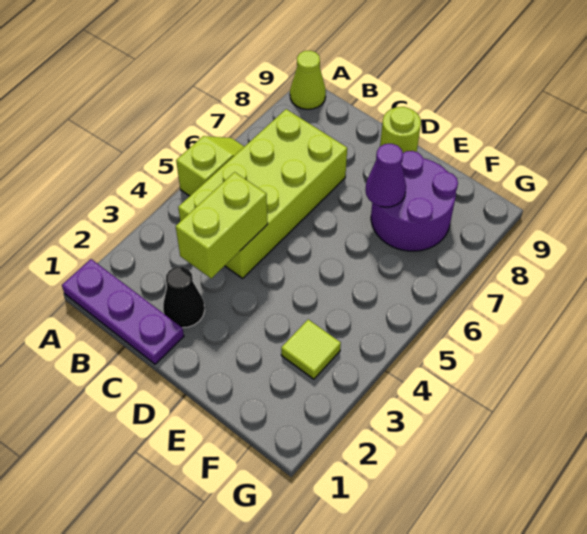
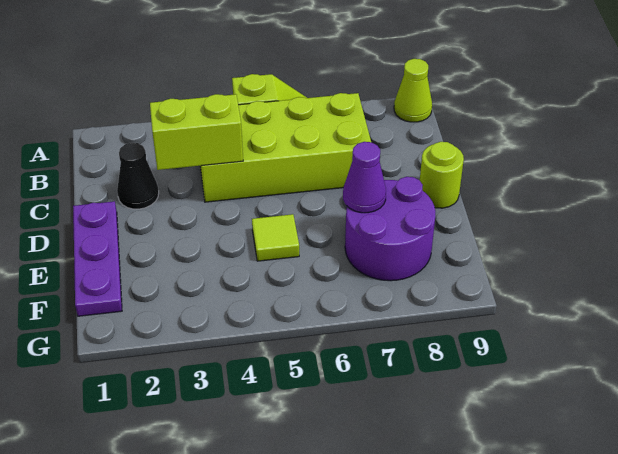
purple 1x3 plate [62,259,184,364] -> purple 1x3 plate moved to [73,201,122,316]
lime 1x1 tile [281,319,341,379] -> lime 1x1 tile moved to [252,214,299,261]

